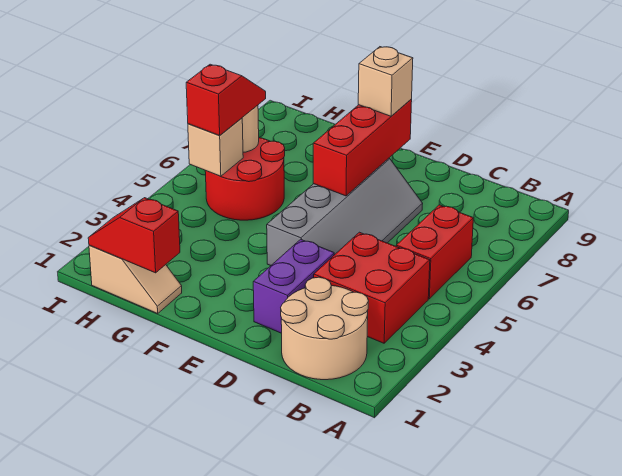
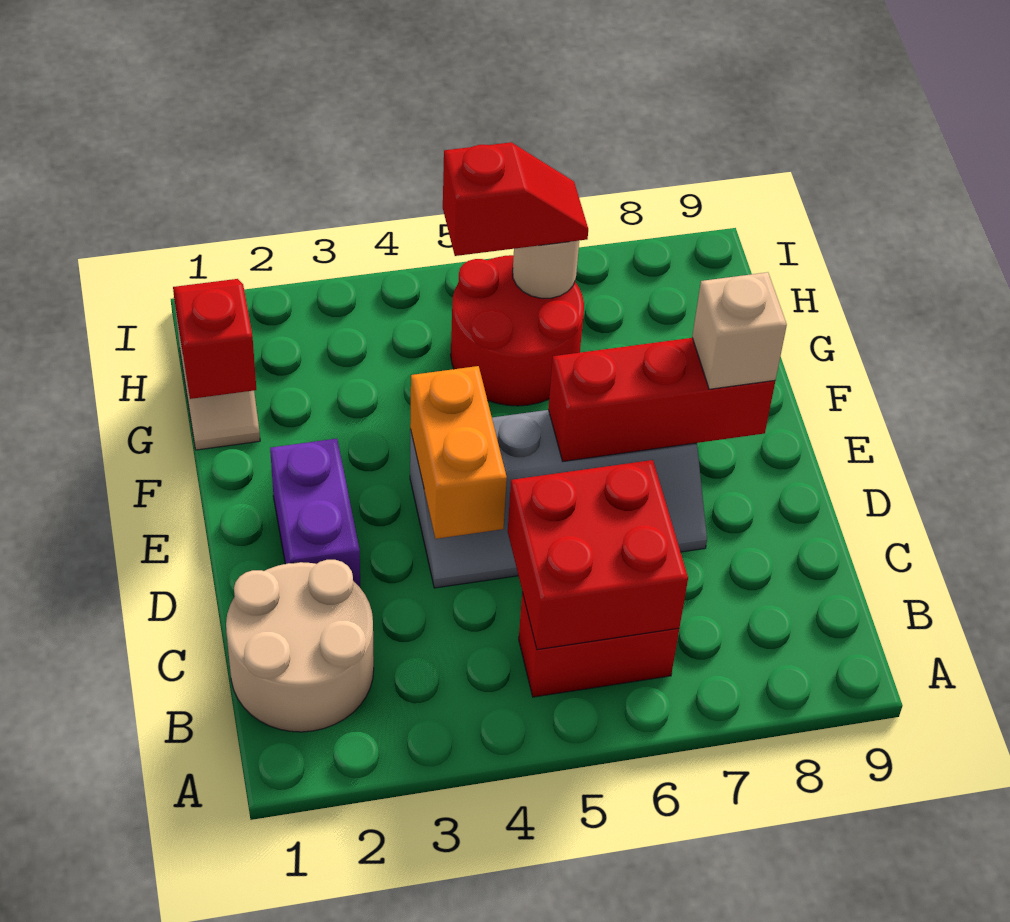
red 2x2 brick [314,232,430,343] -> red 2x2 brick moved to [508,460,688,650]
purple 1x2 brick [253,239,334,333] -> purple 1x2 brick turned to [270,439,360,587]
none -> orange 1x2 brick [410,366,507,539]
tan 1x1 brick [188,118,243,176] -> none

